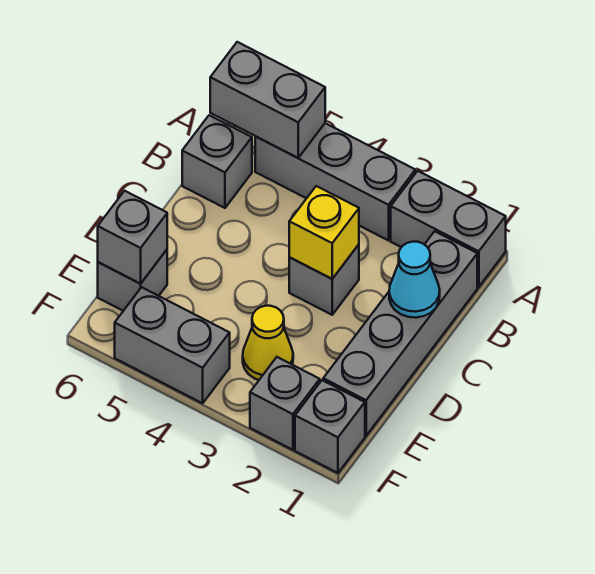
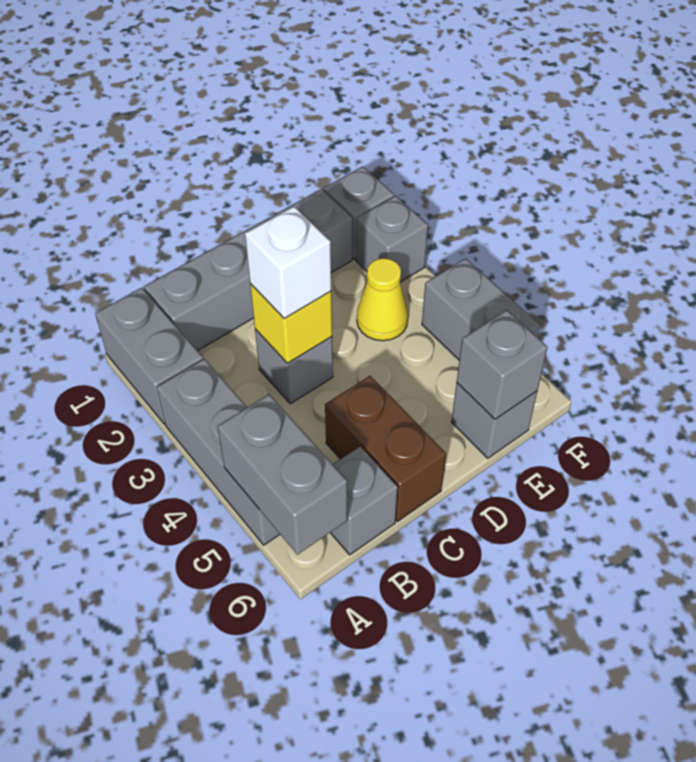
cyan 1x1 cone [389,242,440,318] -> none
none -> white 1x1 brick [245,207,331,318]
none -> brown 1x2 brick [325,376,446,522]

